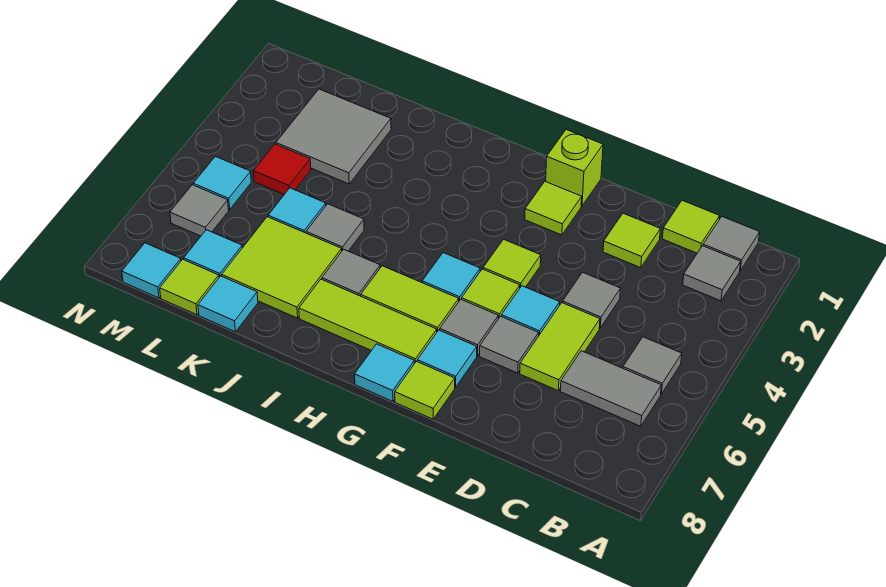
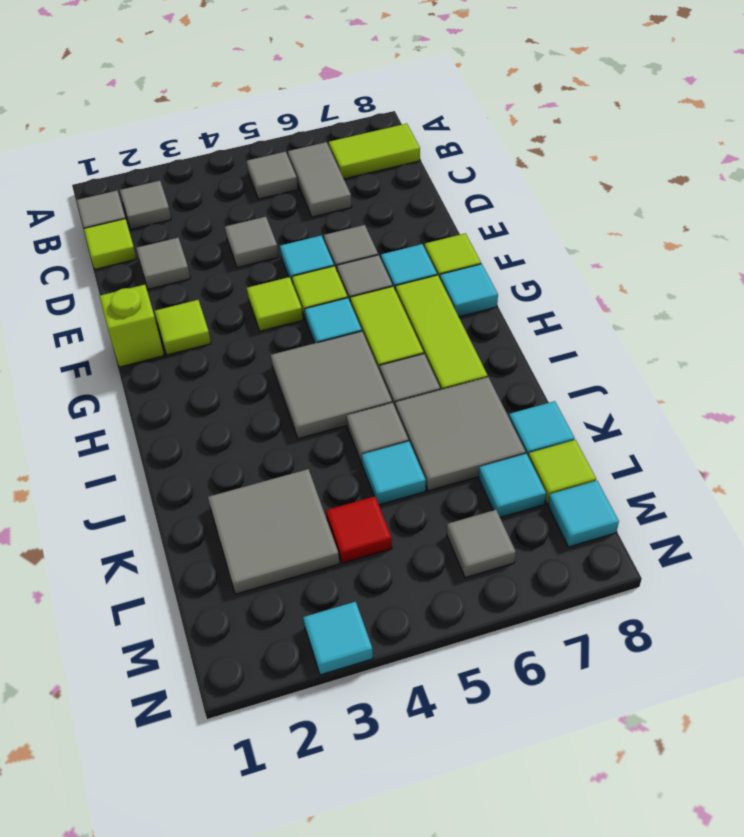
lime 1x1 tile [603,213,660,268] -> grey 1x1 tile [136,238,190,289]
lime 1x2 tile [520,303,600,390] -> lime 1x2 tile moved to [329,124,420,179]
none -> grey 2x2 tile [271,331,392,439]
lime 2x2 tile [222,217,342,318] -> grey 2x2 tile [395,377,526,491]
cyan 1x1 tile [193,156,251,209] -> cyan 1x1 tile moved to [303,602,373,675]

